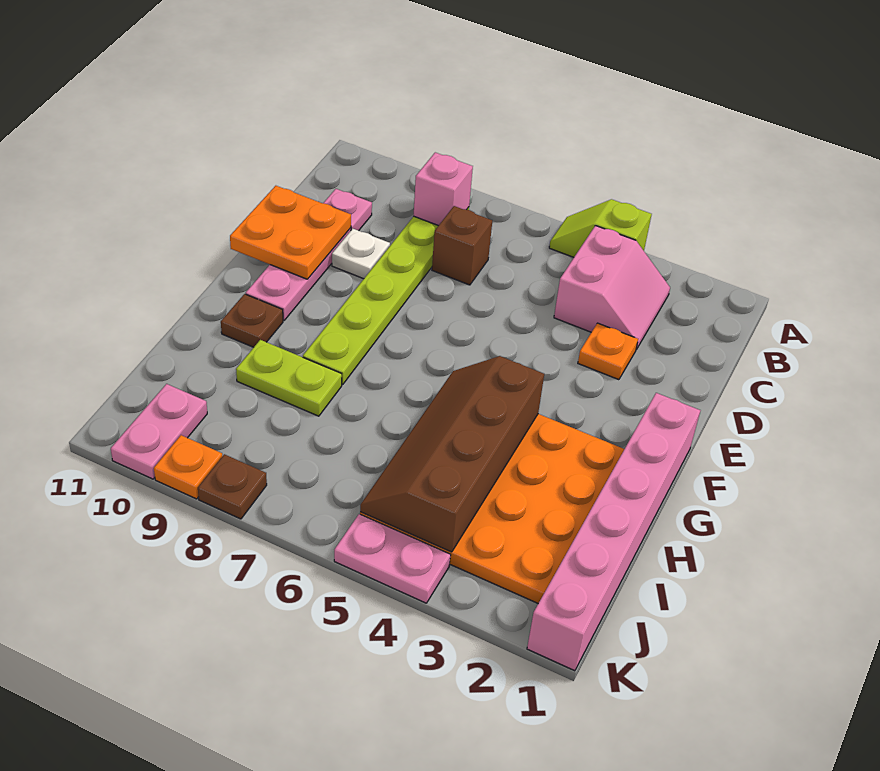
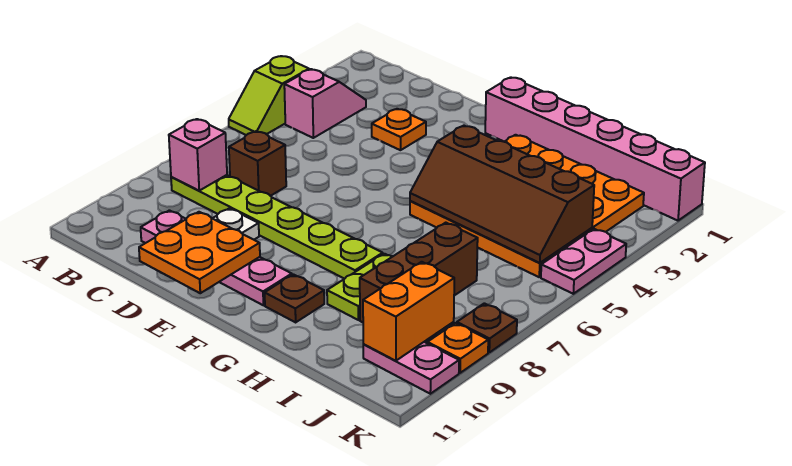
pink 2x2 slope [554,226,670,350] -> pink 1x2 slope [284,69,366,138]
none -> brown 1x3 brick [360,223,478,322]
none -> orange 1x2 brick [363,262,454,361]

